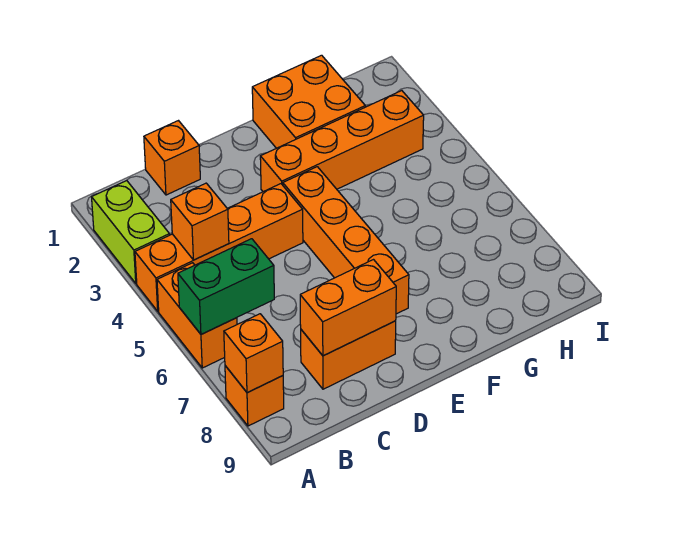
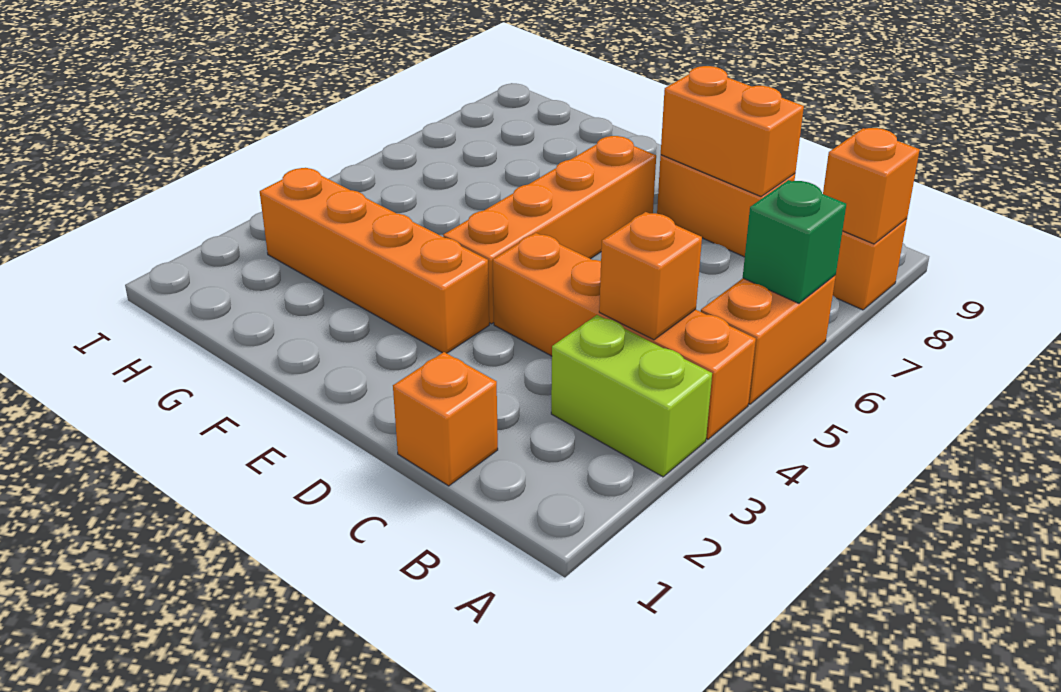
lime 1x2 brick [92,180,169,283] -> lime 1x2 brick turned to [551,315,712,477]
green 1x2 brick [178,239,274,334] -> green 1x1 brick [743,180,846,303]
orange 2x2 brick [252,55,365,148] -> none

